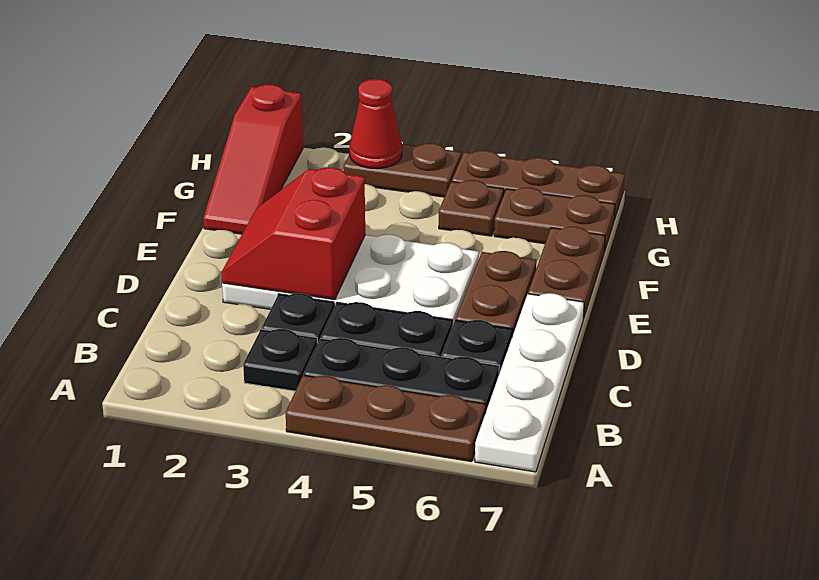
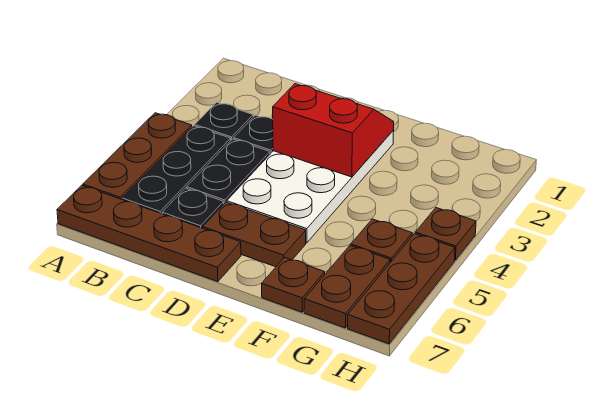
white 1x4 plate [475,293,584,472] -> brown 1x4 plate [57,185,241,282]
brown 1x2 plate [528,227,605,319] -> brown 1x1 plate [262,257,325,312]
red 1x3 slope [203,84,303,234] -> none
brown 1x2 plate [344,143,461,197] -> brown 1x1 plate [415,208,476,260]
red 1x1 cone [350,79,402,169] -> none

